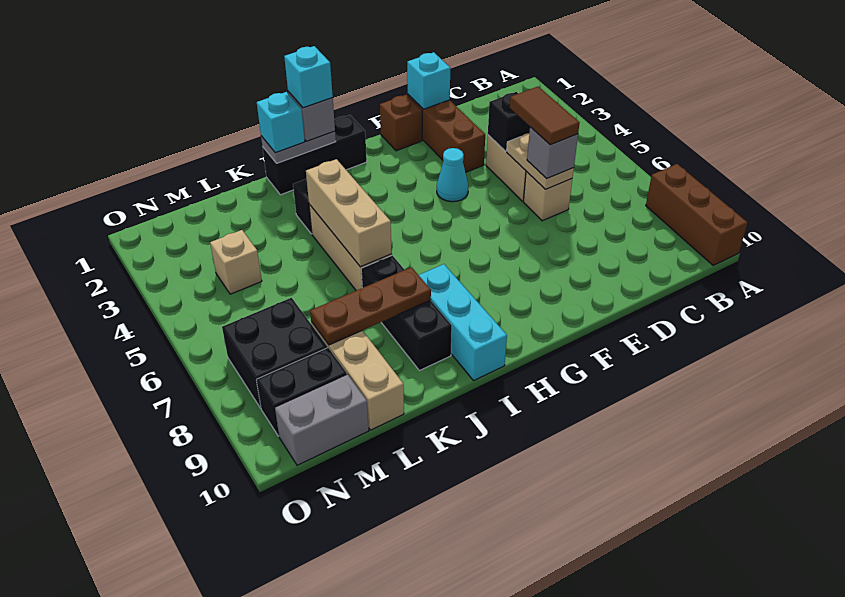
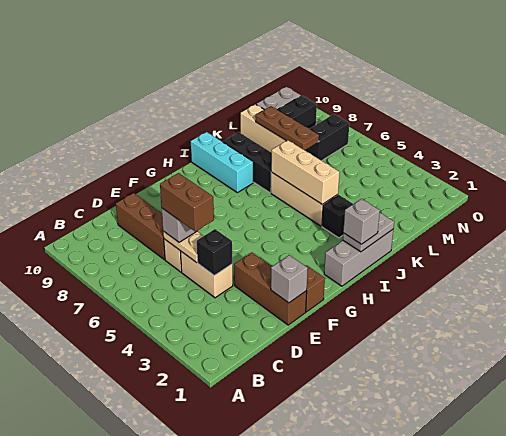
brown 1x3 brick [646,164,747,265] -> brown 1x3 brick moved to [116,193,165,260]
brown 1x2 tile [510,87,580,145] -> brown 1x2 brick [160,173,214,232]
cyan 1x1 brick [407,52,450,109] -> grey 1x1 brick [271,255,308,303]
cyan 1x1 cone [437,148,468,202] -> none
black 1x3 brick [263,115,367,195] -> grey 1x3 brick [324,230,393,286]
cyan 1x1 brick [284,46,333,108] -> none
cyan 1x1 brick [257,92,305,153] -> none
brown 1x3 plate [310,267,431,345] -> brown 1x3 plate turned to [256,106,319,150]
tan 1x1 brick [210,230,262,294] -> none
black 2x2 brick [222,298,327,408] -> black 1x2 brick [305,114,349,161]

